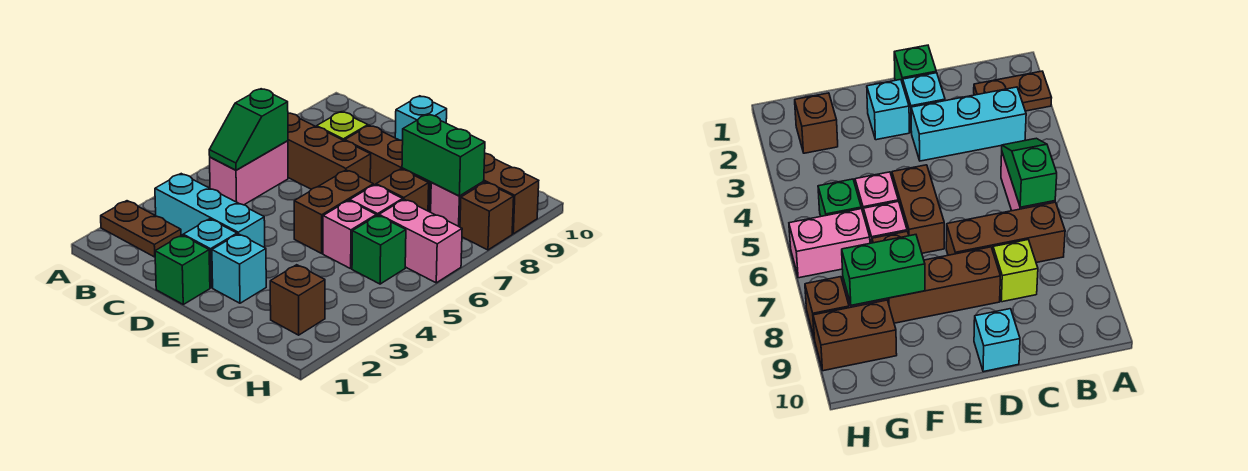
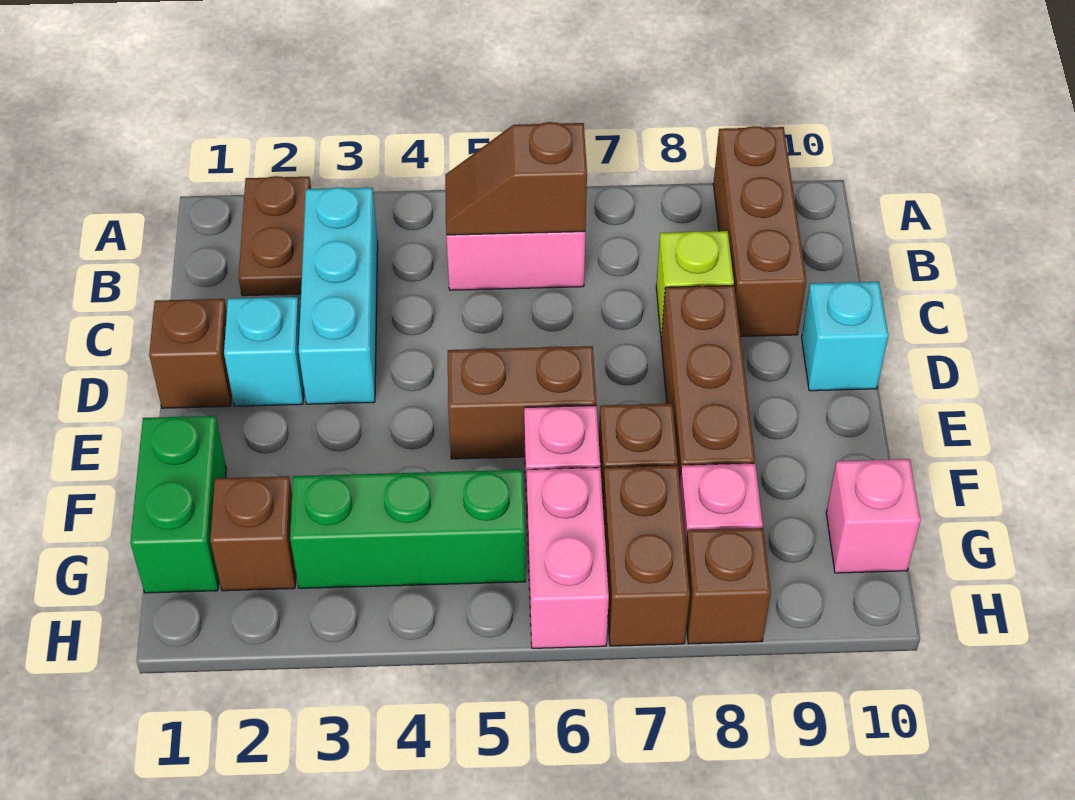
green 1x2 slope [209,89,288,170] -> brown 1x2 slope [445,122,587,235]
brown 1x3 brick [288,113,371,189] -> brown 1x3 brick moved to [713,126,806,337]
green 1x1 brick [155,235,210,304] -> brown 1x1 brick [149,299,232,408]
cyan 1x1 brick [212,234,266,303] -> none
pink 1x1 brick [323,200,376,269] -> pink 1x1 brick moved to [826,459,920,573]
green 1x2 brick [402,114,485,196] -> green 1x2 brick moved to [130,416,226,593]
green 1x1 brick [352,215,406,284] -> green 1x3 brick [290,470,526,588]
brown 1x2 brick [484,153,539,234] -> brown 1x2 brick moved to [603,465,690,646]

